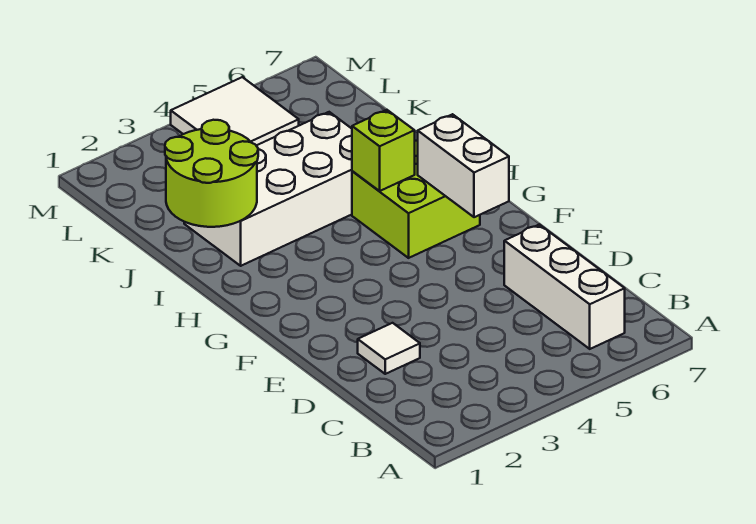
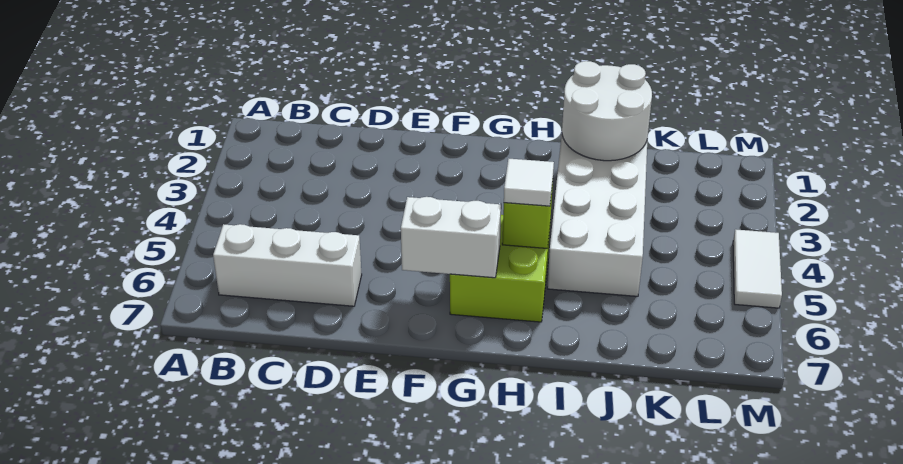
white 1x1 tile [358,323,420,374] -> white 1x1 tile moved to [504,159,554,206]
lime 2x2 round brick [165,120,258,227] -> white 2x2 round brick [562,61,652,161]
white 2x2 tile [171,77,299,145] -> white 1x2 tile [733,229,782,308]

